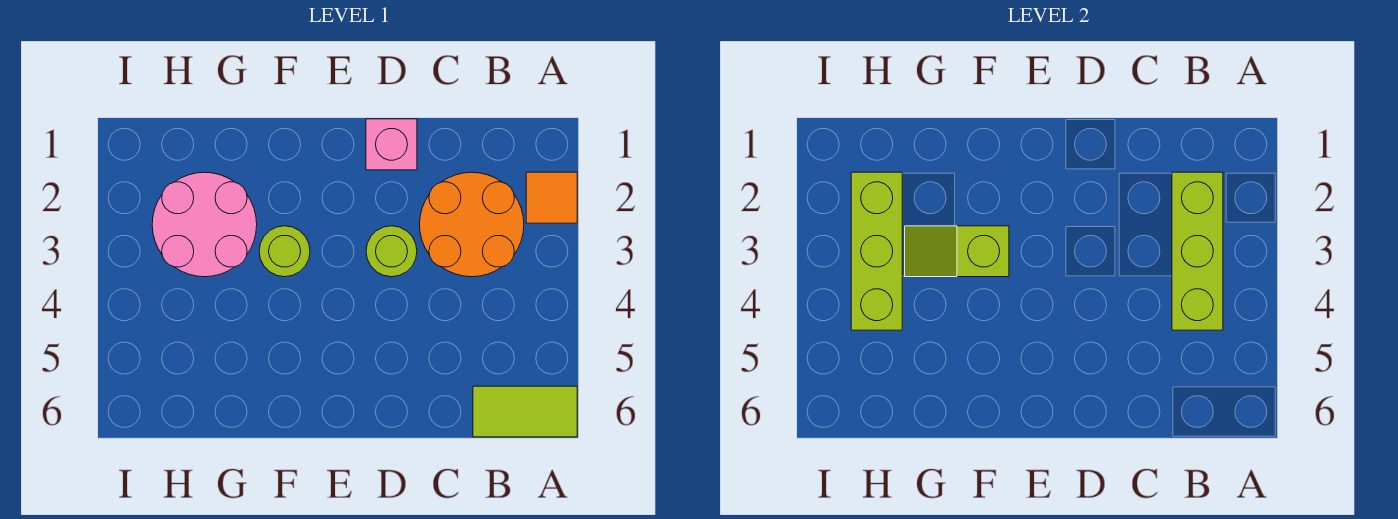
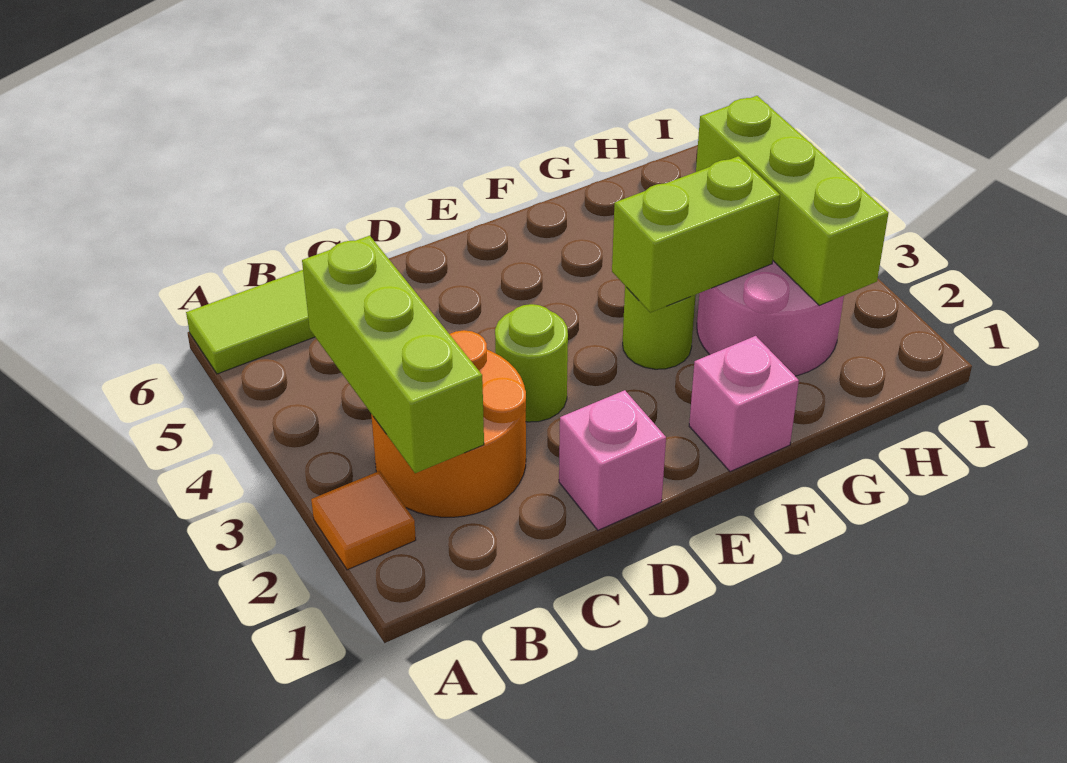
none -> pink 1x1 brick [689,336,799,472]
lime 1x2 slope [905,226,1009,277] -> lime 1x2 brick [612,156,780,313]

